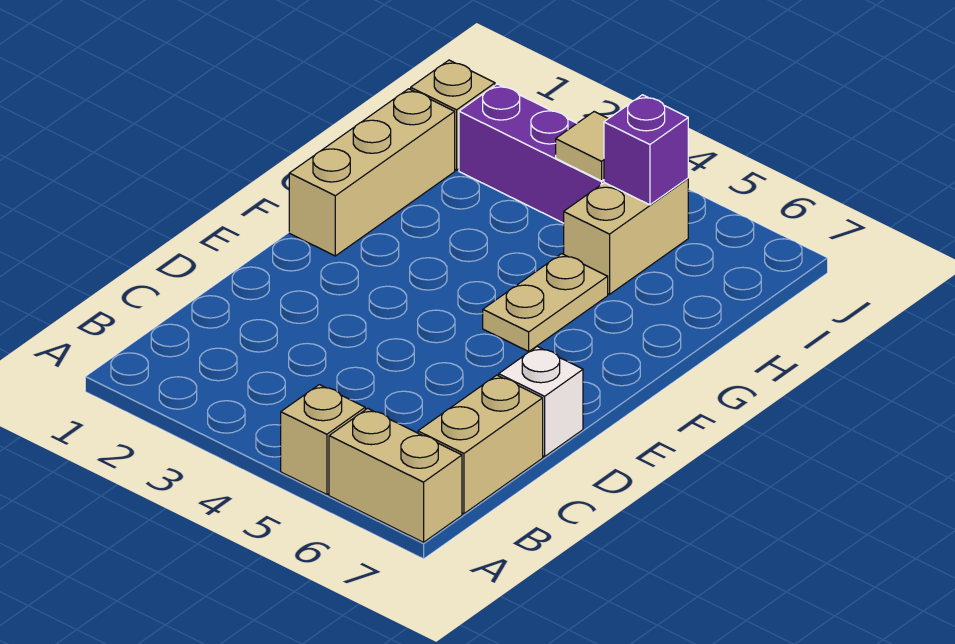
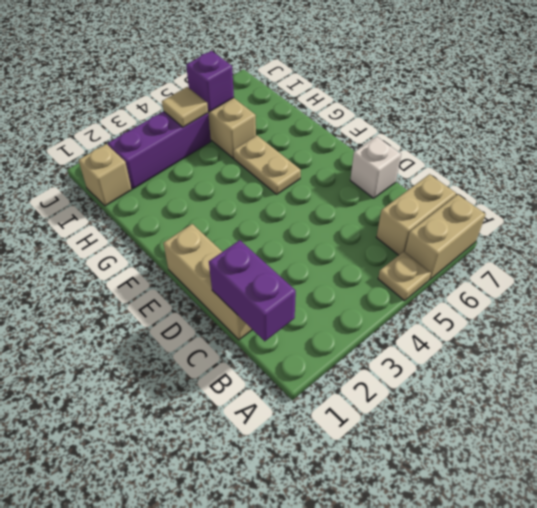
tan 1x1 brick [281,385,365,495] -> tan 1x1 plate [378,251,431,301]
none -> purple 1x2 brick [209,240,296,341]
tan 1x2 brick [418,375,543,514] -> tan 1x2 brick turned to [376,174,456,255]
tan 1x3 brick [289,89,455,256] -> tan 1x3 brick moved to [163,224,252,340]

